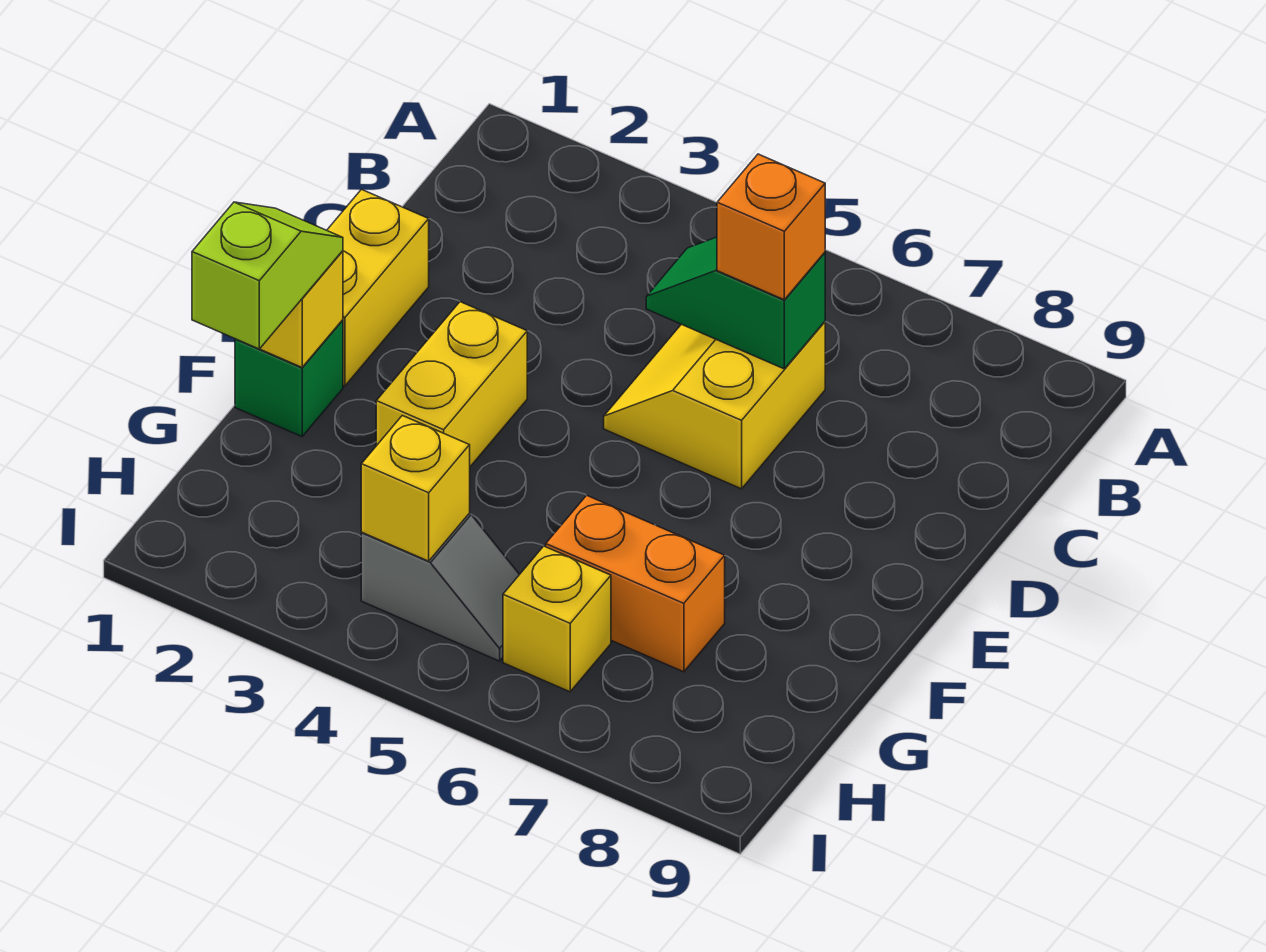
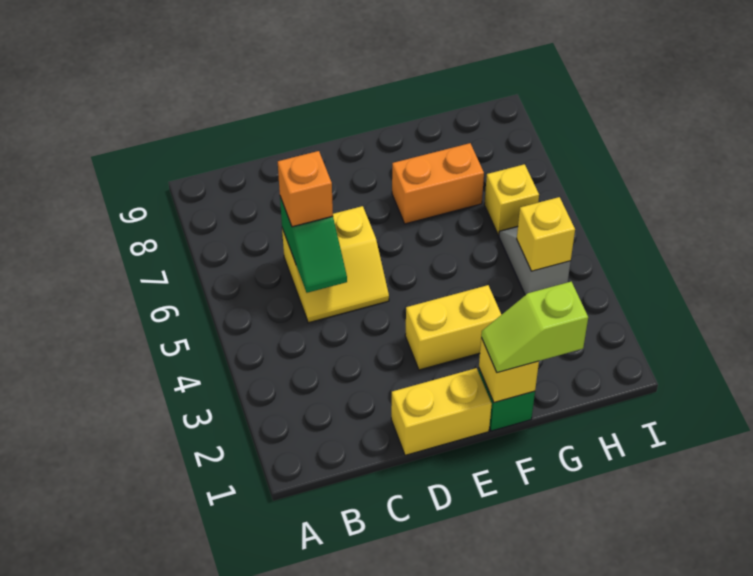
orange 1x2 brick [546,495,725,672] -> orange 1x2 brick turned to [392,143,484,224]

